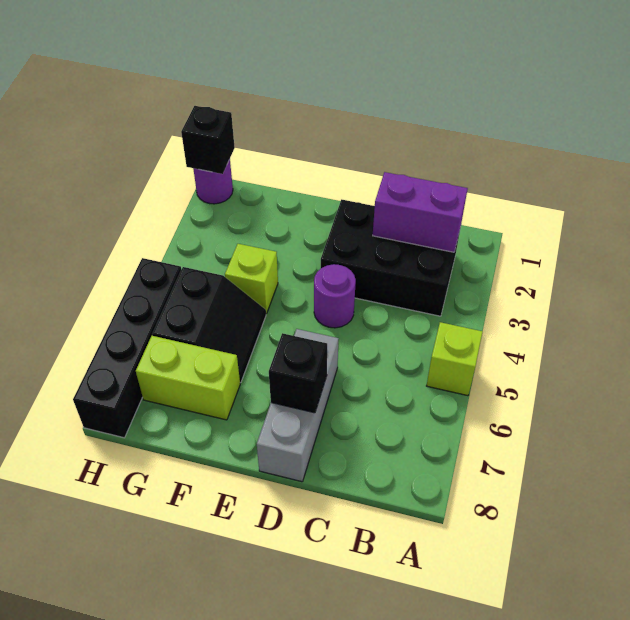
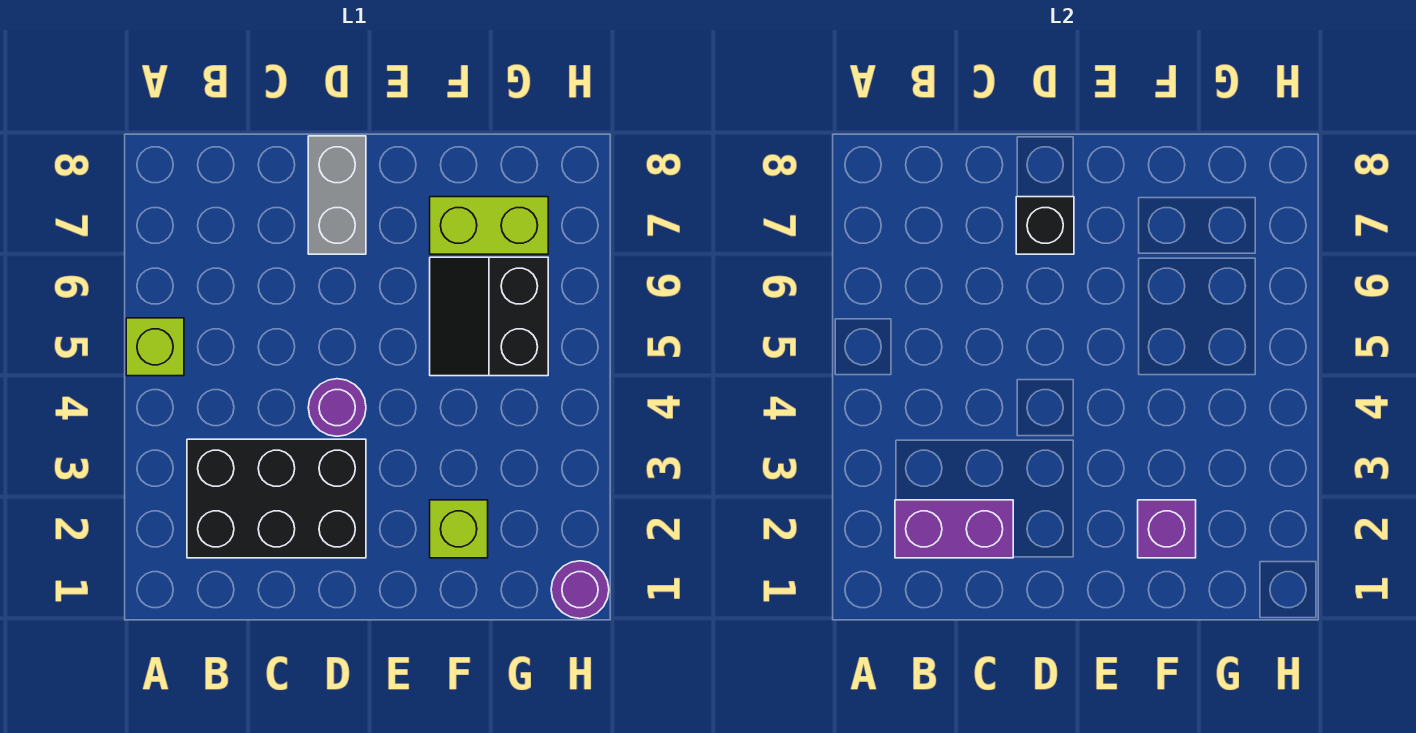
grey 1x3 brick [257,329,339,482] -> grey 1x2 brick [308,136,366,254]
none -> purple 1x1 brick [1138,500,1196,558]
lime 1x1 brick [225,244,278,314] -> lime 1x1 brick moved to [430,500,488,558]
black 1x1 brick [181,106,235,174] -> none
black 1x4 brick [73,258,181,438] -> none

